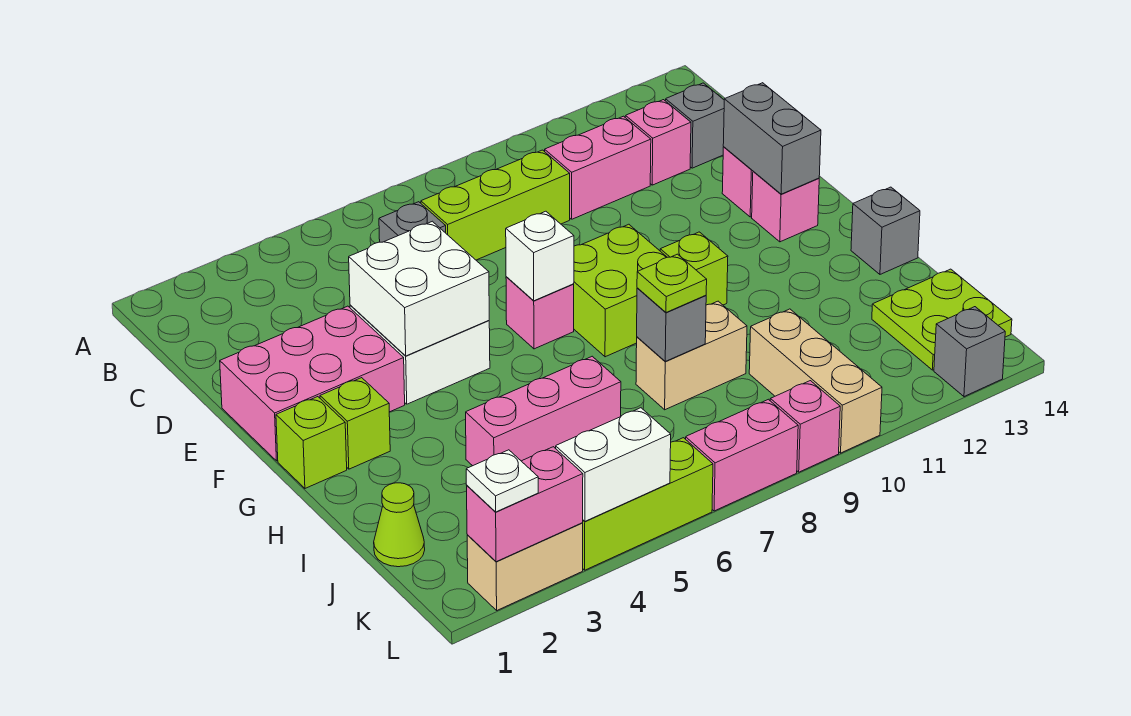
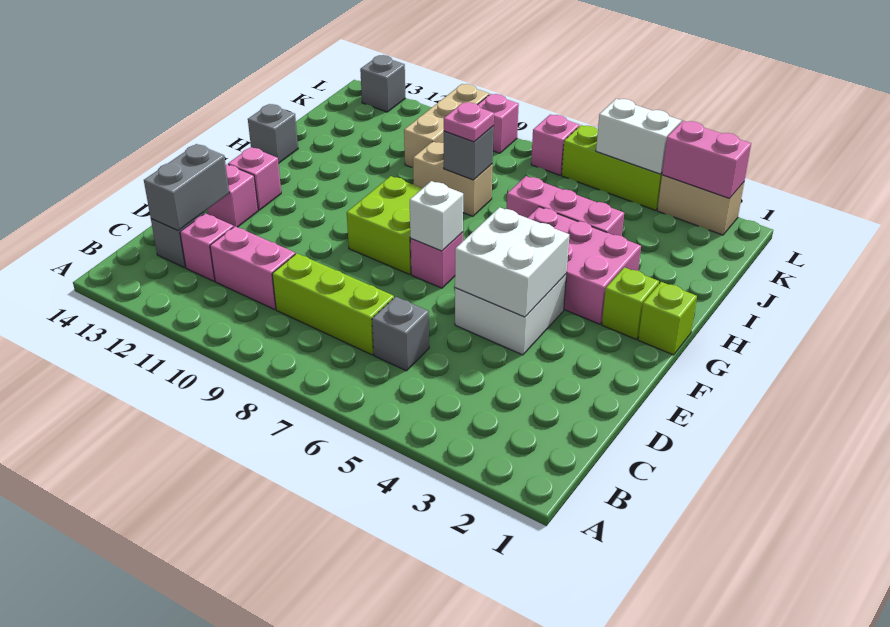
pink 2x3 brick [220,306,405,461] -> pink 2x3 brick moved to [528,207,641,324]
grey 1x2 brick [723,83,821,194] -> grey 1x2 brick moved to [144,144,229,231]
lime 1x1 brick [660,232,728,305] -> none
lime 1x1 plate [637,254,707,312] -> pink 1x1 plate [444,102,494,142]
lime 1x1 cone [374,483,425,567] -> none
lime 2x2 plate [872,269,1012,370] -> none
white 1x1 plate [466,450,538,512] -> none
pink 1x2 brick [686,399,798,511] -> pink 1x1 brick [531,114,579,175]

